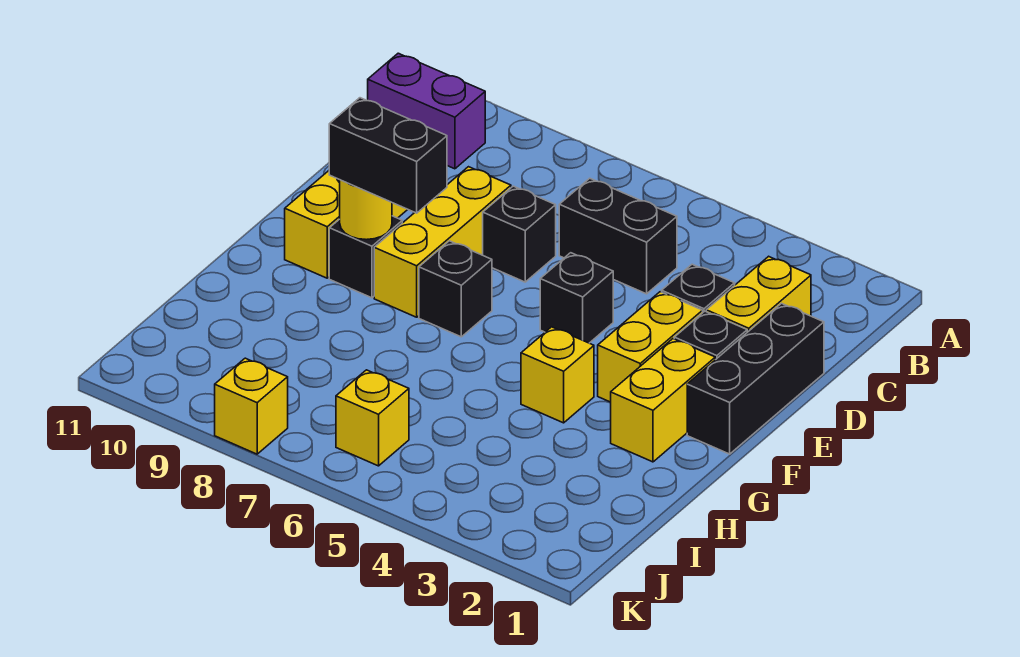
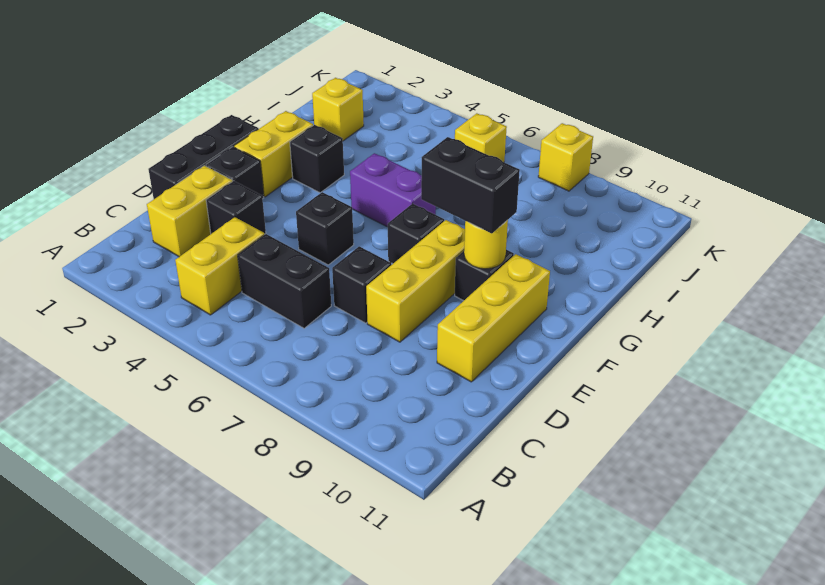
purple 1x2 brick [368,53,485,169] -> purple 1x2 brick moved to [350,153,436,227]
yellow 1x2 brick [598,292,703,402] -> yellow 1x2 brick moved to [175,217,264,315]
none -> black 1x1 brick [290,125,344,193]
yellow 1x1 brick [521,327,594,423] -> yellow 1x1 brick moved to [312,78,364,141]

